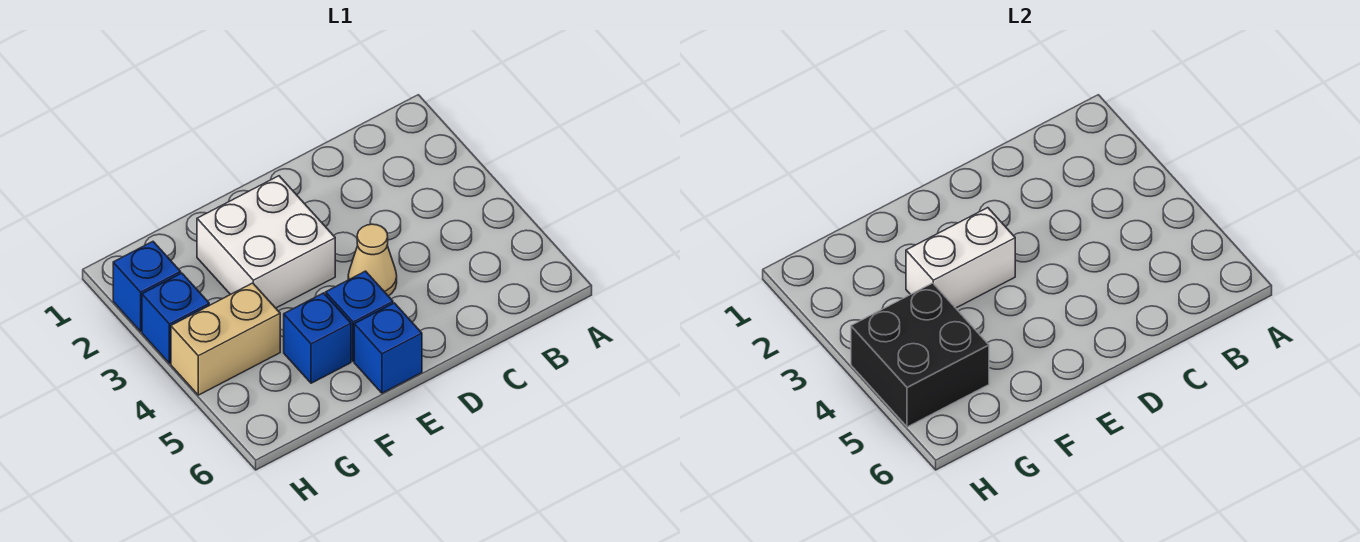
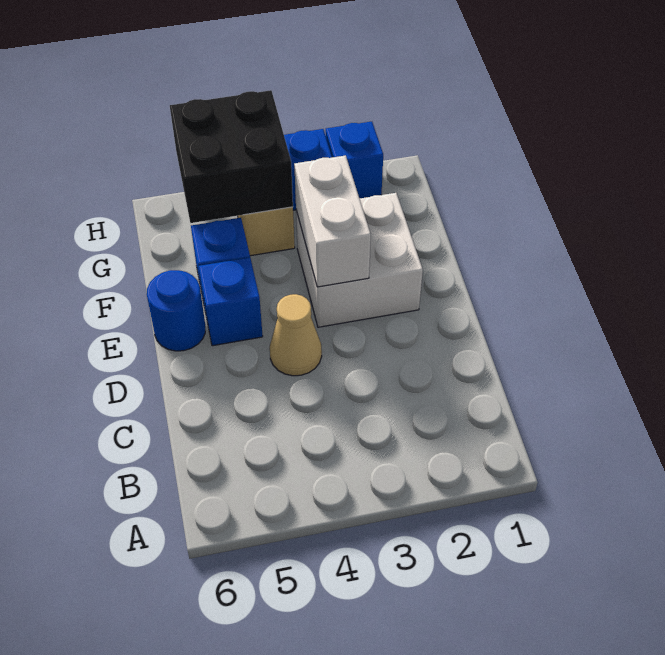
blue 1x1 brick [354,303,422,393] -> blue 1x1 round brick [147,270,205,351]

